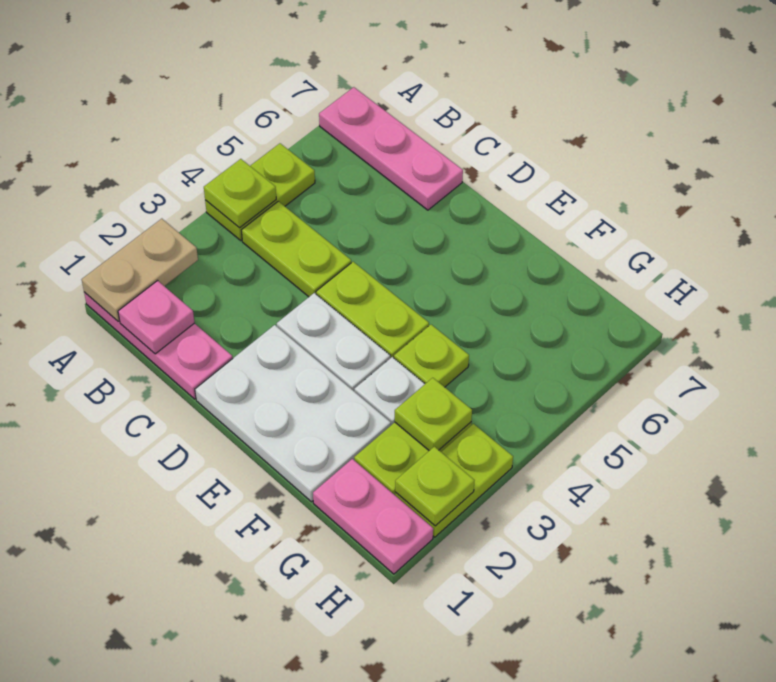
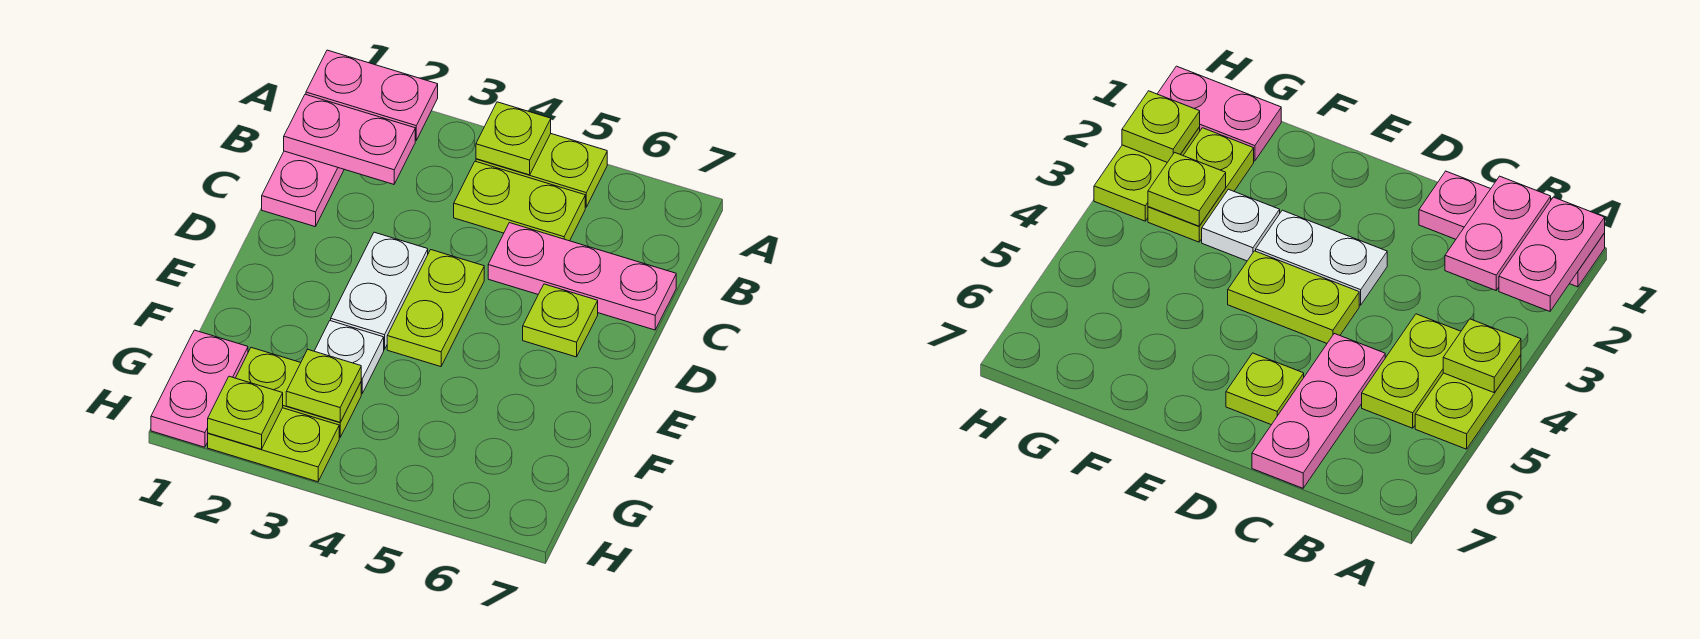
tan 1x2 plate [82,219,198,321] -> pink 1x2 plate [306,50,438,140]
pink 1x3 plate [319,87,463,210] -> pink 1x3 plate turned to [488,223,676,330]
pink 1x1 plate [118,281,195,354] -> pink 1x2 plate [284,94,415,184]
lime 1x2 plate [241,201,351,297] -> lime 1x2 plate turned to [454,161,585,241]
white 2x3 plate [195,325,391,502] -> none
lime 1x1 plate [394,325,469,387] -> lime 1x1 plate moved to [523,284,598,357]

